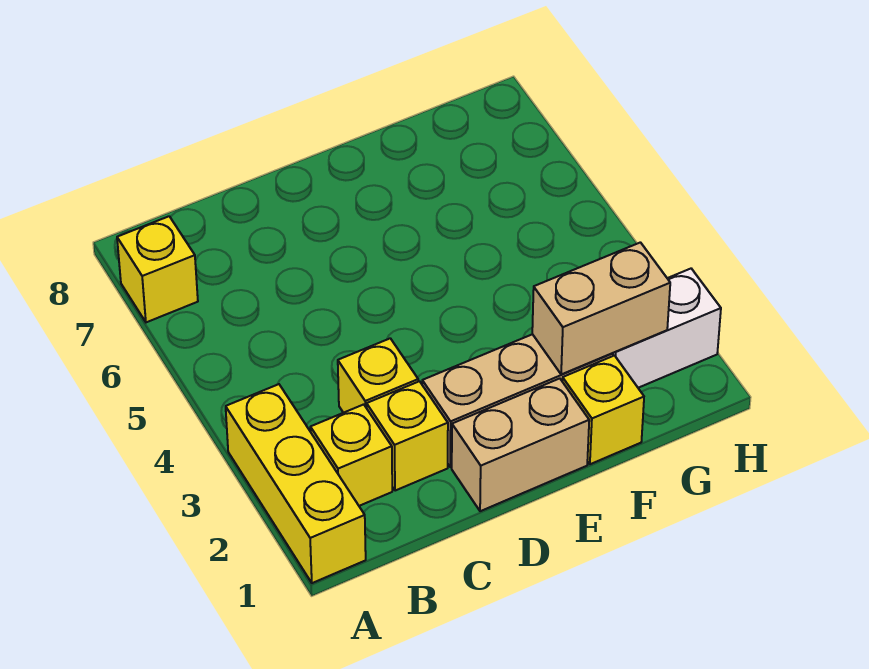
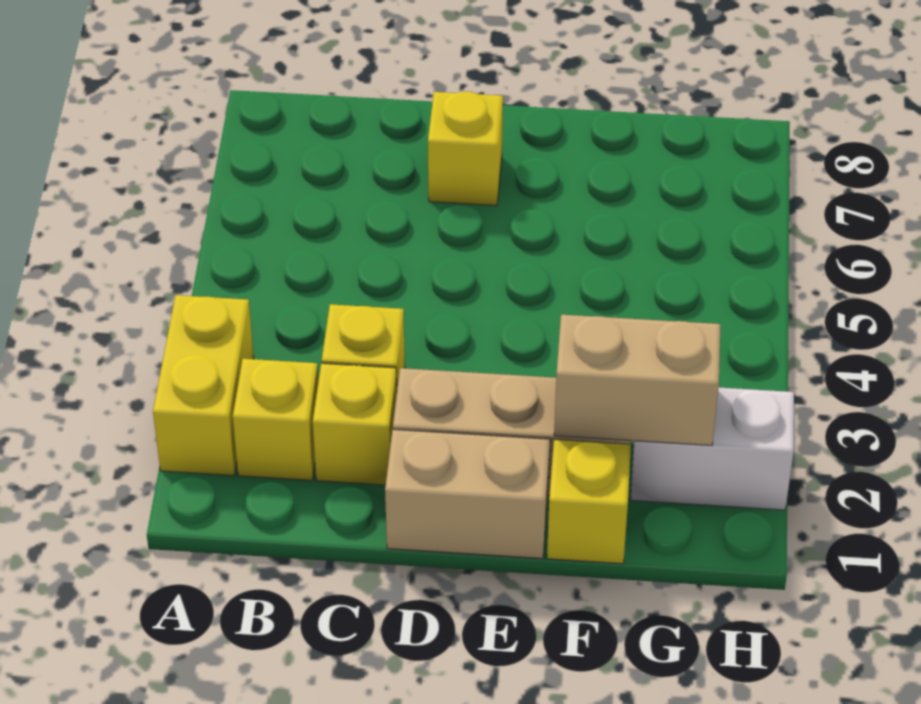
yellow 1x3 brick [226,384,366,583] -> yellow 1x2 brick [153,295,254,476]
yellow 1x1 brick [117,216,198,322] -> yellow 1x1 brick moved to [428,92,503,206]

